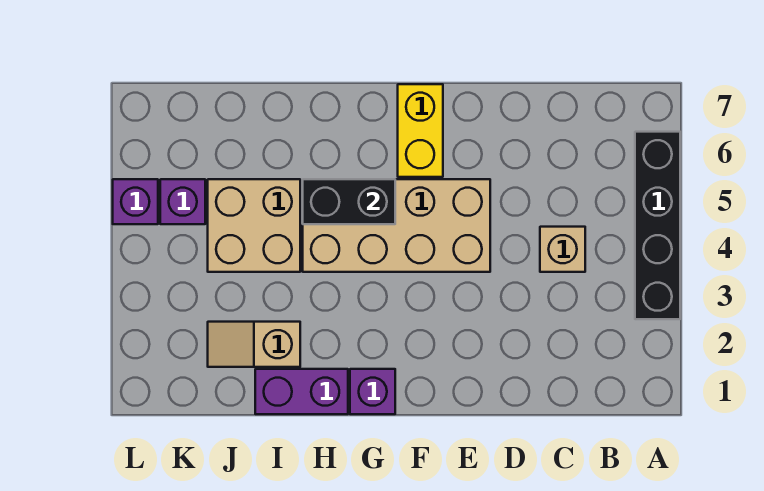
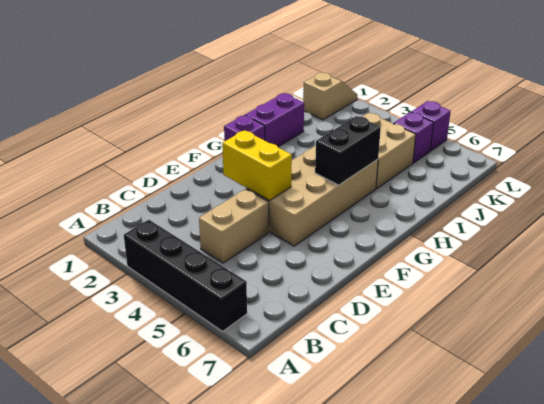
tan 1x1 brick [540,227,585,272] -> tan 1x2 brick [199,189,269,263]
yellow 1x2 brick [398,84,443,177] -> yellow 1x2 brick moved to [222,130,292,201]
tan 1x2 slope [208,322,300,367] -> tan 1x2 slope moved to [303,72,357,120]

